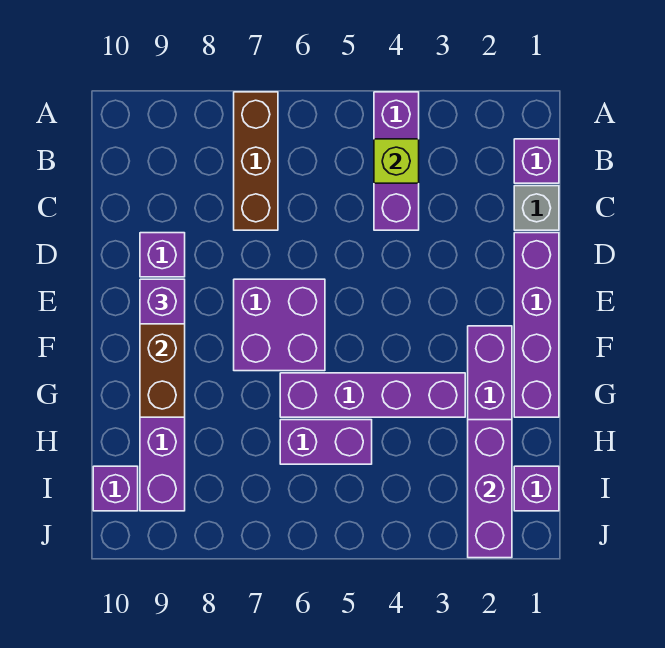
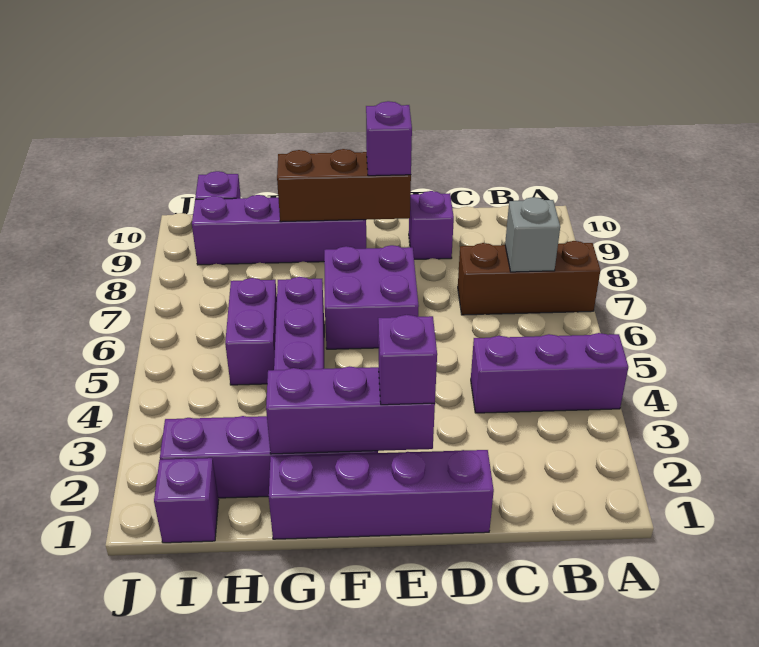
purple 1x1 brick [514,139,559,183] -> purple 1x1 brick moved to [378,315,437,405]
lime 1x1 brick [374,139,419,183] -> none
grey 1x1 brick [514,186,559,230] -> grey 1x1 brick moved to [505,197,560,272]
purple 1x3 brick [468,420,512,558] -> purple 1x3 brick moved to [266,366,435,454]

